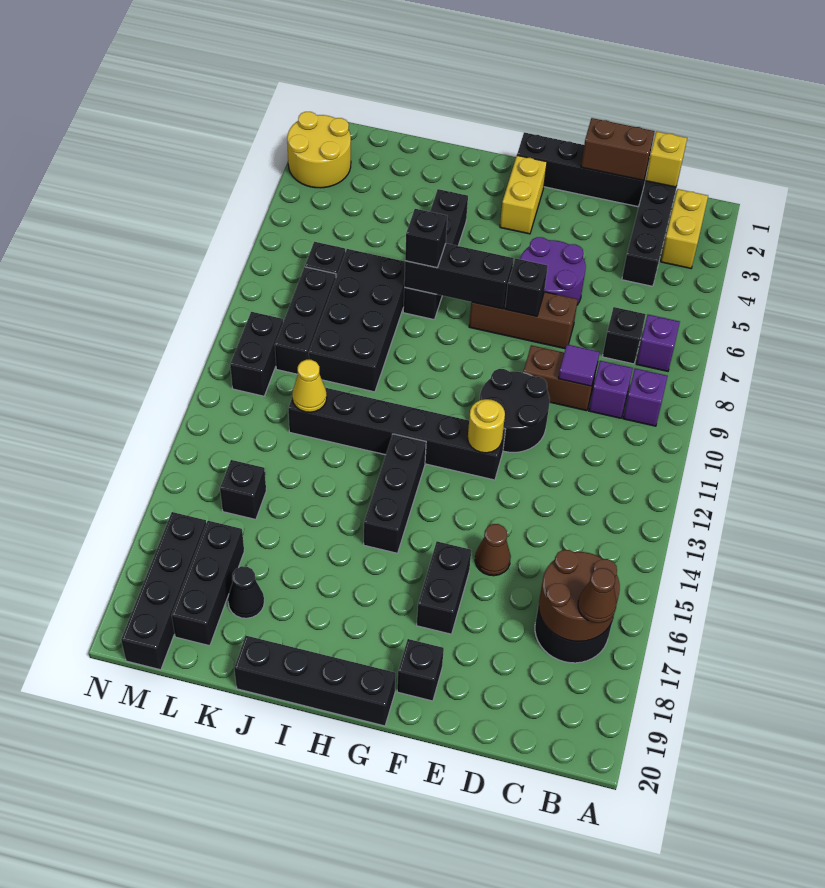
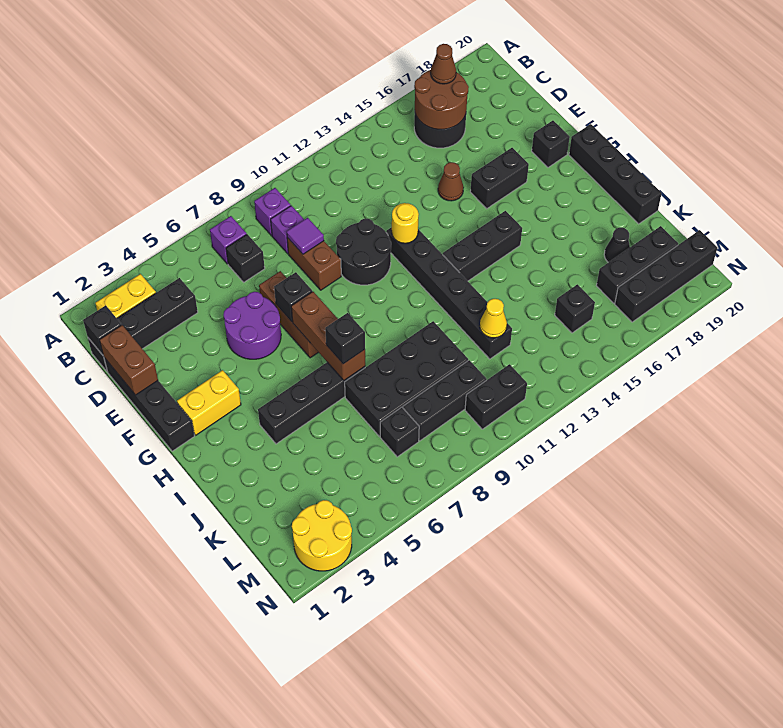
yellow 1x1 brick [645,131,687,187] -> black 1x1 brick [83,305,122,355]
black 1x3 brick [404,243,514,309] -> brown 1x3 brick [291,292,365,380]

